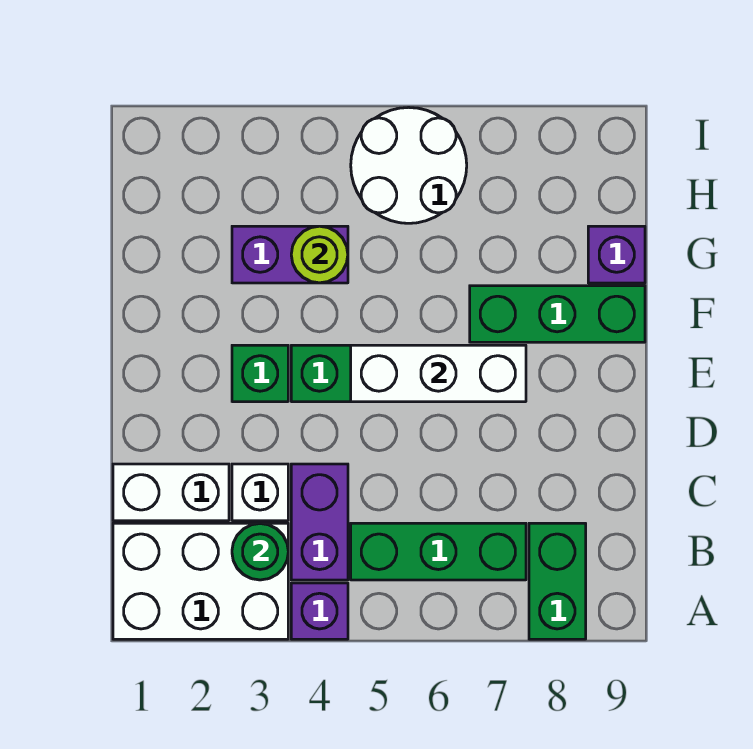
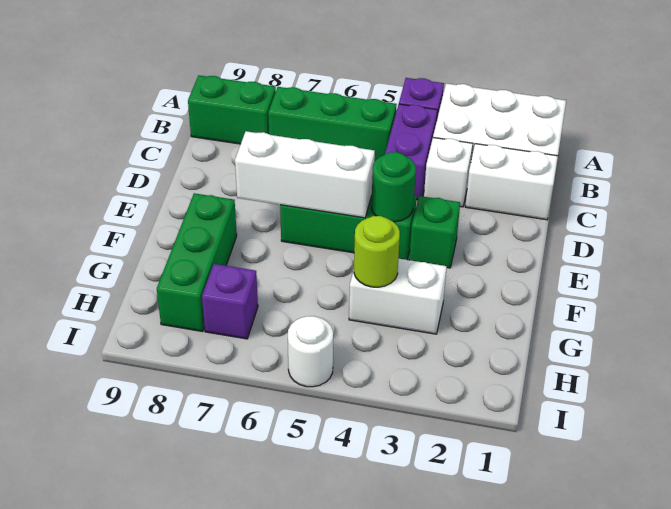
green 1x2 brick [529,523,586,639] -> green 1x2 brick turned to [188,75,276,144]
green 1x1 round brick [232,523,288,580] -> green 1x1 round brick moved to [371,152,416,222]
green 1x3 brick [470,286,645,342] -> green 1x3 brick turned to [157,193,237,332]
purple 1x2 brick [232,226,348,283] -> white 1x2 brick [349,258,447,334]
purple 1x1 brick [588,226,645,283] -> purple 1x1 brick moved to [202,264,258,339]
white 2x2 round brick [351,107,467,223] -> white 1x1 round brick [288,316,333,387]

